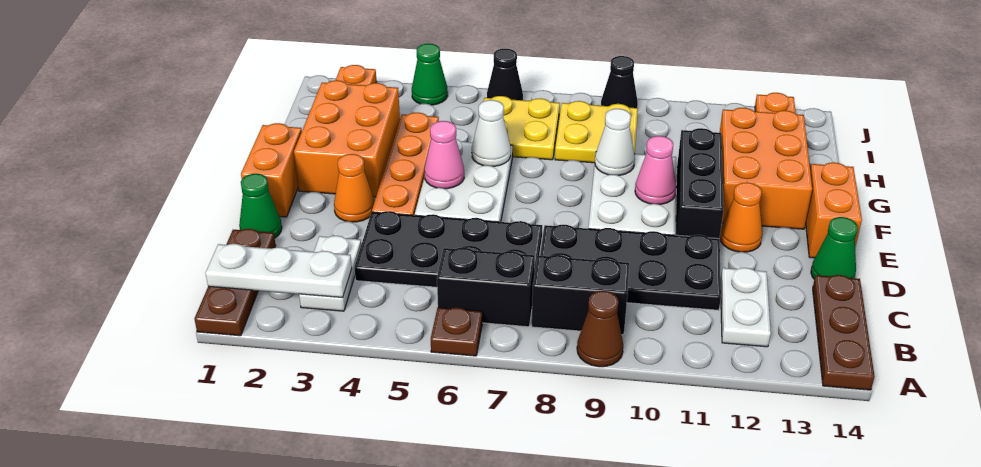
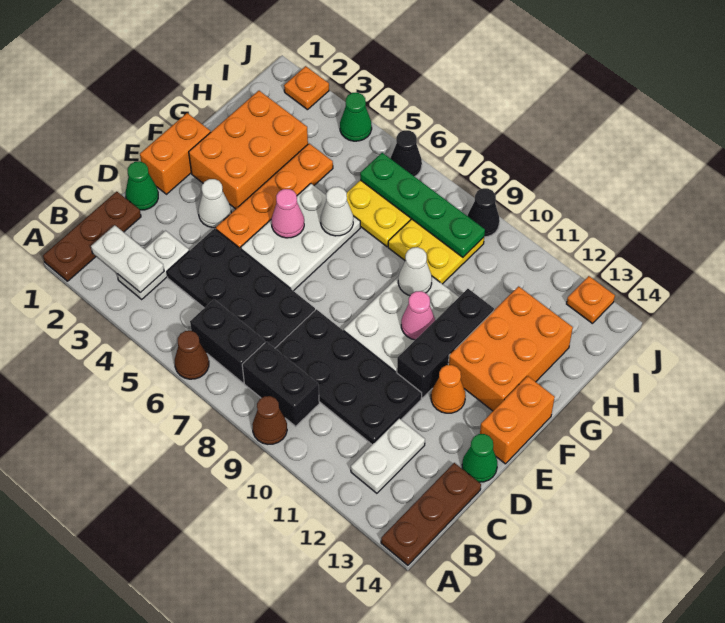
brown 1x1 plate [431,307,482,356] -> brown 1x1 cone [175,331,209,379]
white 1x3 plate [206,244,352,298] -> white 1x2 plate [91,225,164,293]
orange 1x1 cone [334,154,374,222] -> white 1x1 cone [198,179,231,228]
none -> green 1x4 plate [360,153,485,257]

